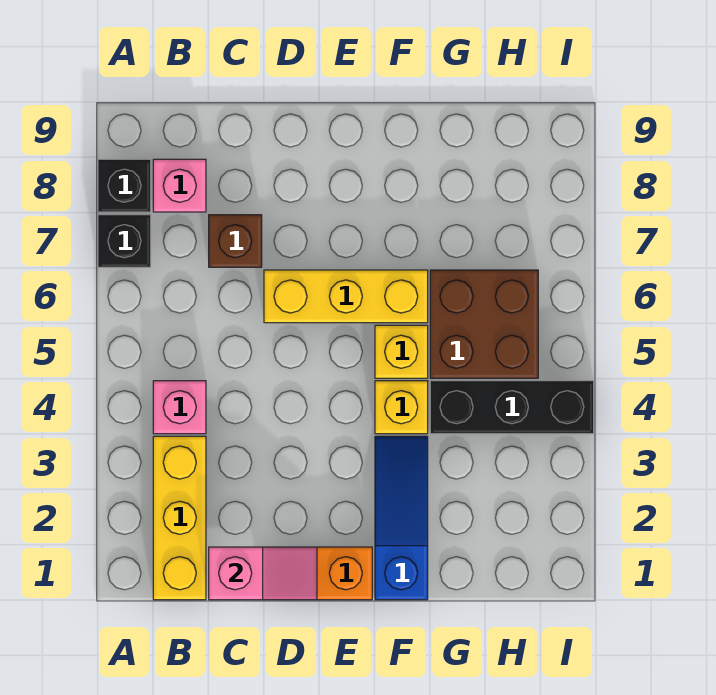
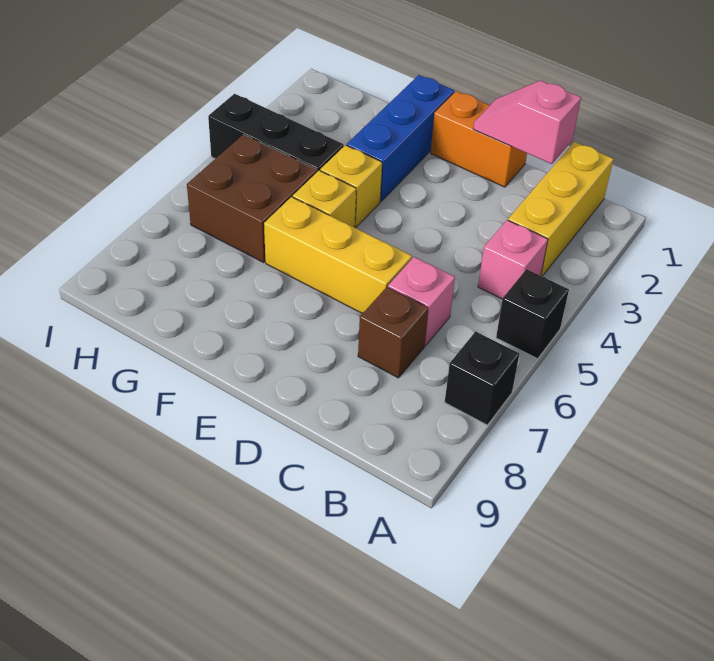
black 1x1 brick [98,159,151,212] -> black 1x1 brick moved to [496,269,569,359]
pink 1x1 brick [153,159,206,212] -> pink 1x1 brick moved to [388,257,455,346]
blue 1x3 slope [375,436,428,600] -> blue 1x3 brick [347,75,454,201]

